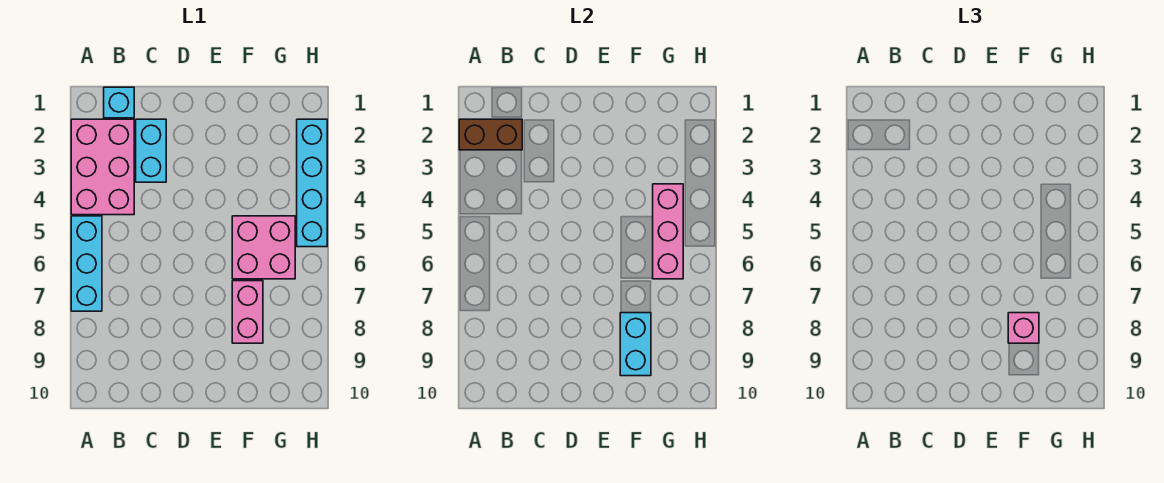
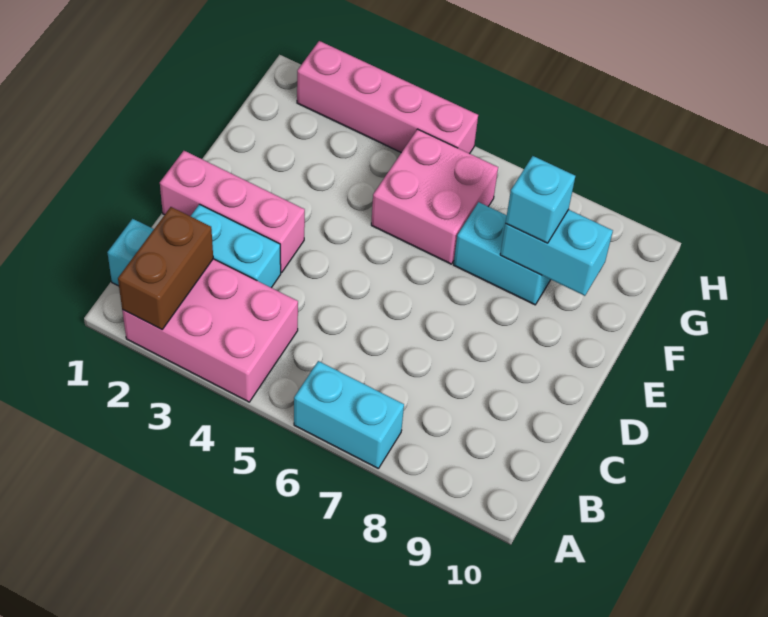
cyan 1x3 brick [71,216,102,311] -> cyan 1x2 brick [294,361,404,469]
pink 1x2 brick [232,281,263,343] -> cyan 1x2 brick [454,202,551,305]
pink 1x1 brick [1008,313,1039,343] -> cyan 1x1 brick [506,156,575,243]
pink 1x3 brick [653,184,683,279] -> pink 1x3 brick moved to [160,151,305,273]
cyan 1x4 brick [297,119,327,247] -> pink 1x4 brick [297,41,478,154]

